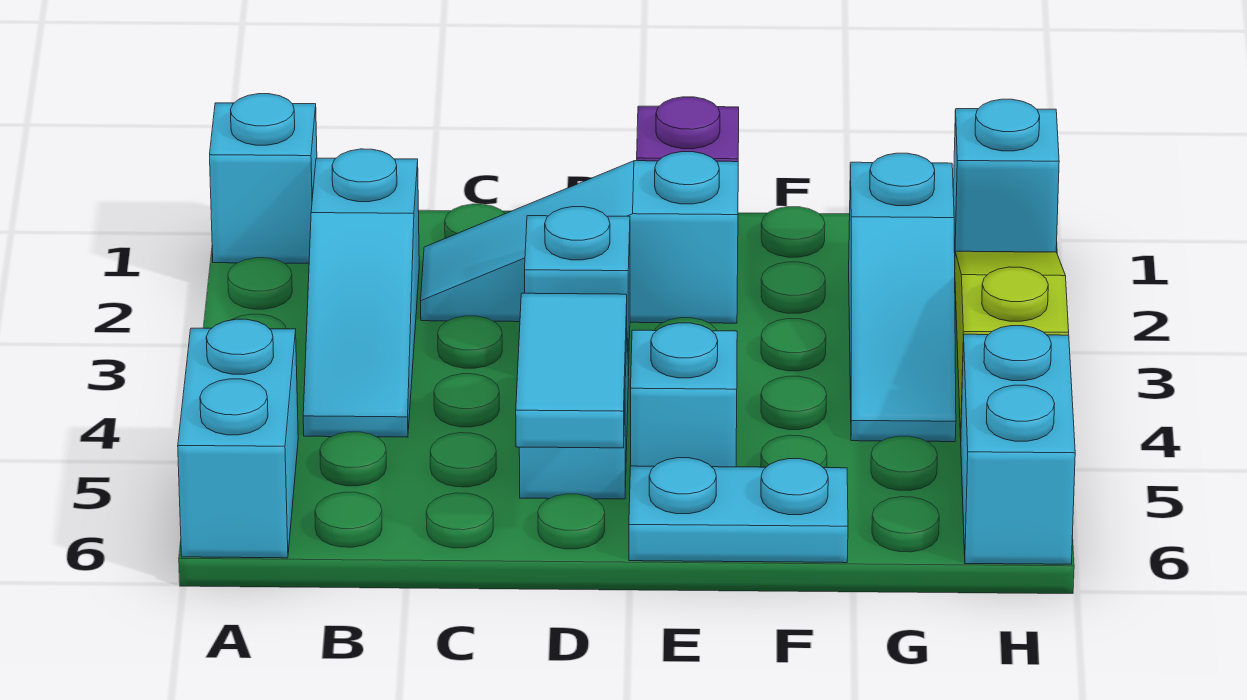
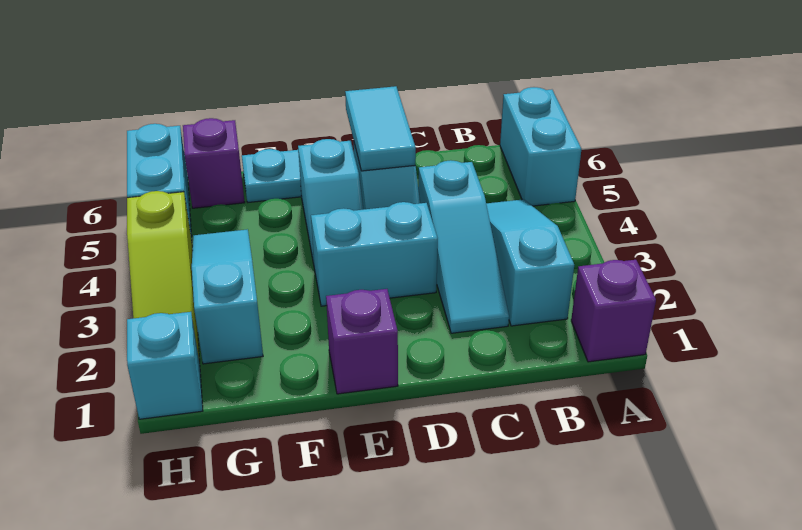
cyan 1x1 brick [210,94,317,263] -> purple 1x1 brick [571,260,656,362]
cyan 1x3 slope [421,152,738,323] -> cyan 1x3 slope turned to [418,160,509,333]
cyan 1x1 brick [525,207,630,376] -> cyan 1x2 brick [311,202,438,306]
none -> purple 1x1 brick [183,118,245,208]

